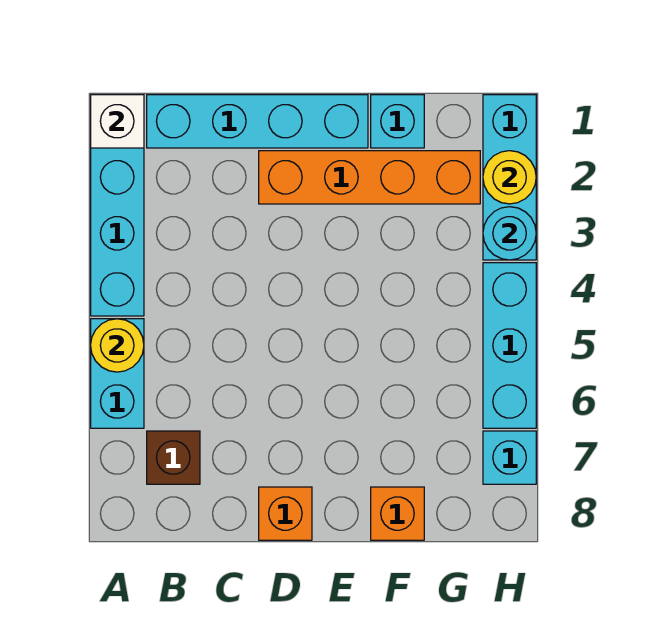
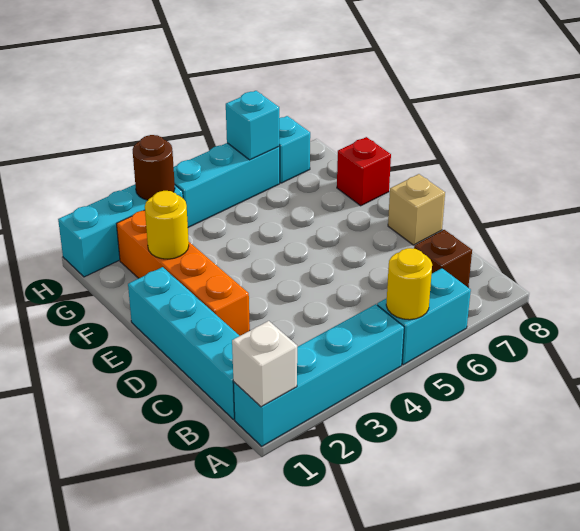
orange 1x1 brick [259,487,312,540] -> tan 1x1 brick [388,174,445,245]
cyan 1x1 brick [371,95,424,148] -> cyan 1x1 brick moved to [226,91,280,160]
orange 1x1 brick [371,487,424,540] -> red 1x1 brick [337,137,391,206]
yellow 1x1 round brick [483,151,536,204] -> yellow 1x1 round brick moved to [145,191,189,259]
cyan 1x1 round brick [483,207,536,260] -> brown 1x1 round brick [133,135,175,200]

